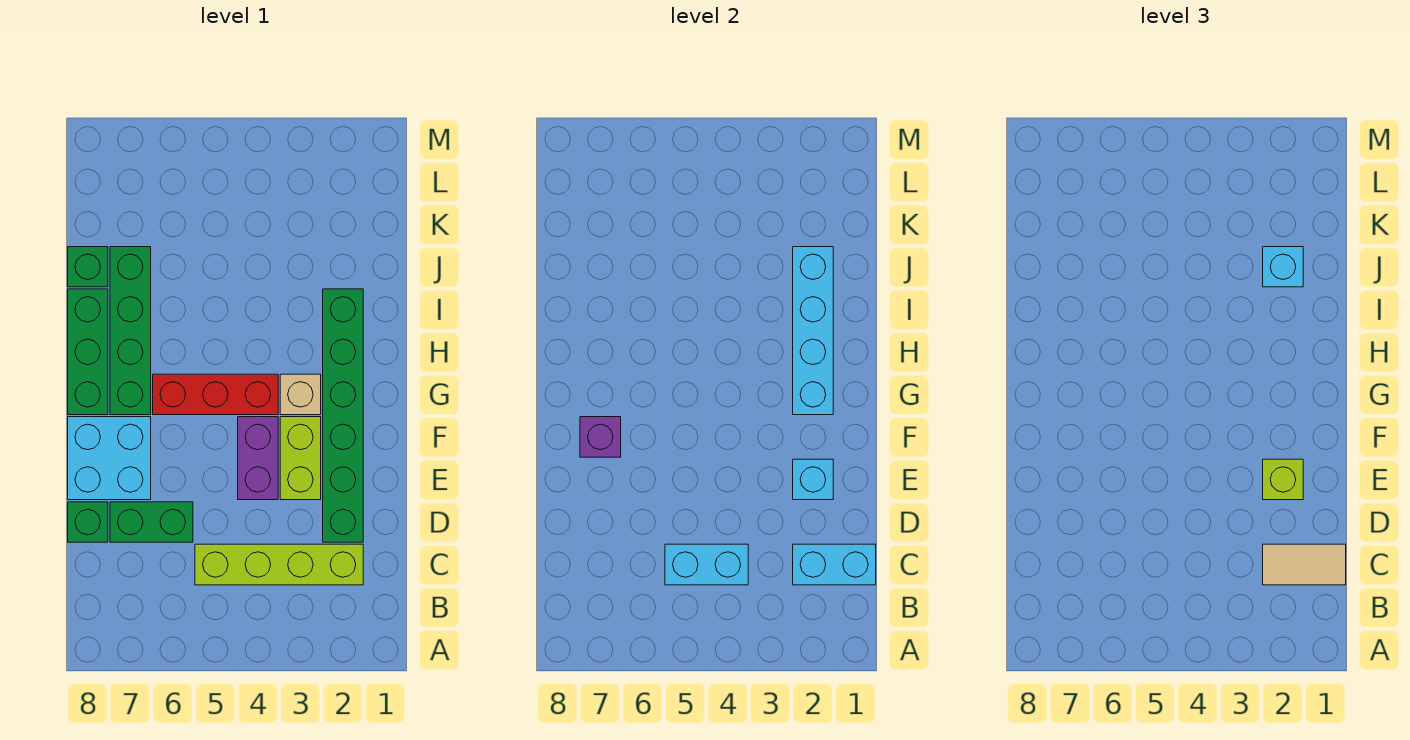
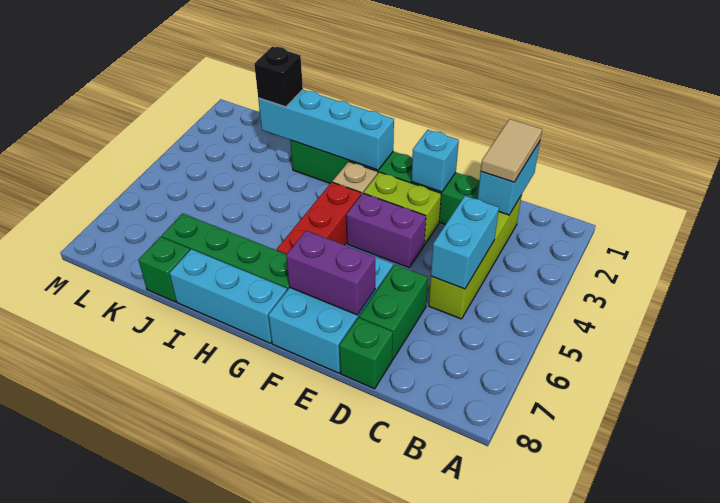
lime 1x1 brick [1263,459,1303,500] -> none
cyan 2x2 brick [68,417,151,500] -> cyan 2x3 brick [268,257,393,373]
purple 1x1 brick [580,417,621,457] -> purple 1x2 brick [286,231,375,315]
green 1x3 brick [68,289,108,415] -> cyan 1x3 brick [170,249,287,343]
cyan 1x1 brick [1263,247,1303,287] -> black 1x1 brick [254,47,303,107]

